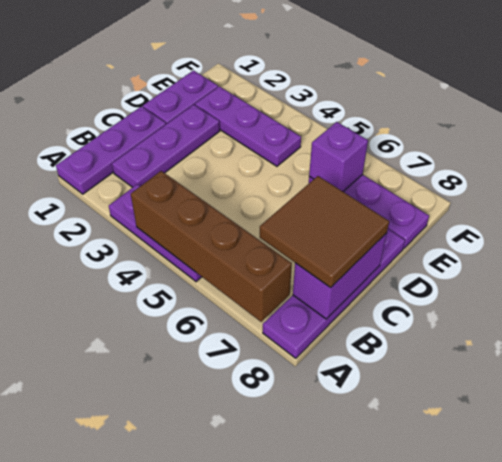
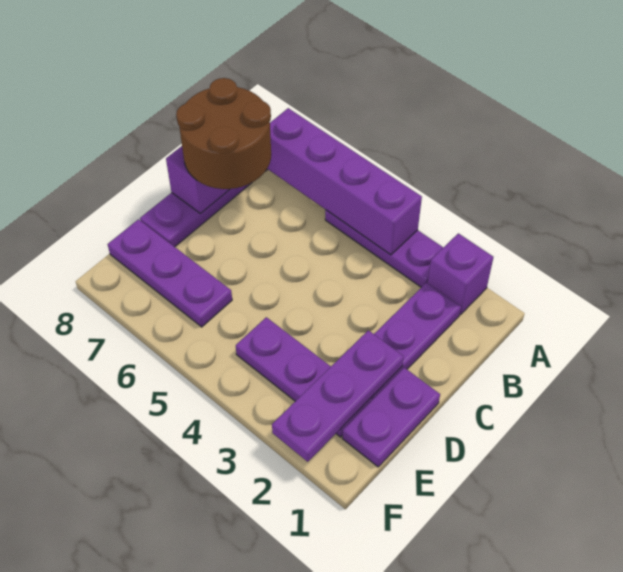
purple 1x3 plate [56,106,166,194] -> purple 1x3 plate moved to [272,330,404,462]
brown 1x4 brick [131,171,292,322] -> purple 1x4 brick [267,108,422,255]
brown 2x2 tile [260,176,389,288] -> brown 2x2 round brick [176,78,271,189]
purple 1x1 brick [309,122,368,191] -> purple 1x1 brick moved to [428,233,493,315]

